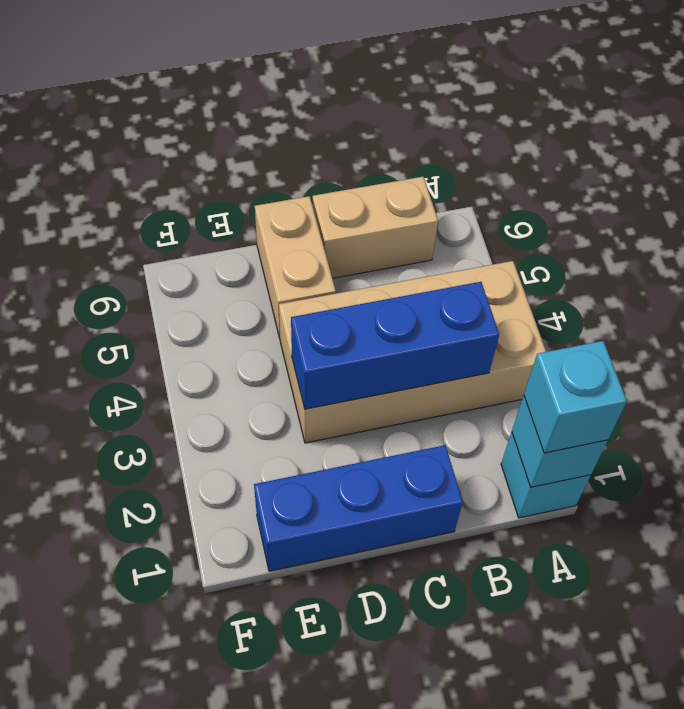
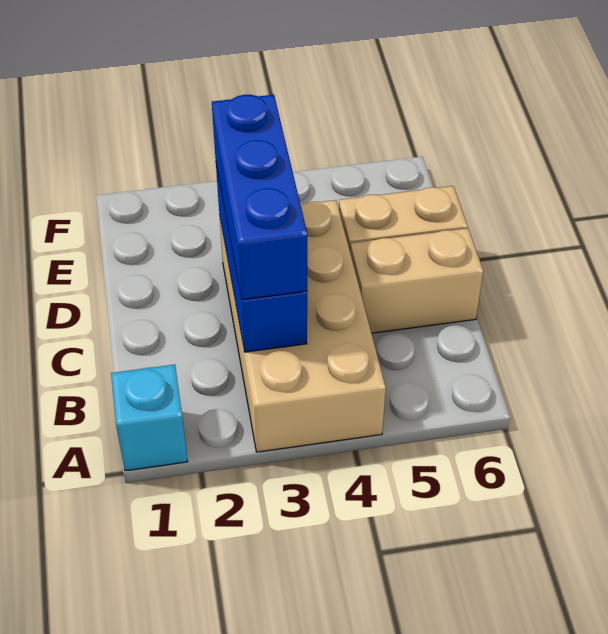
cyan 1x1 brick [512,395,608,487] -> none
cyan 1x1 brick [524,341,627,453] -> none
tan 1x2 brick [312,177,438,278] -> tan 1x2 brick turned to [350,228,483,333]
blue 1x3 brick [254,445,463,571] -> blue 1x3 brick moved to [212,95,307,300]

